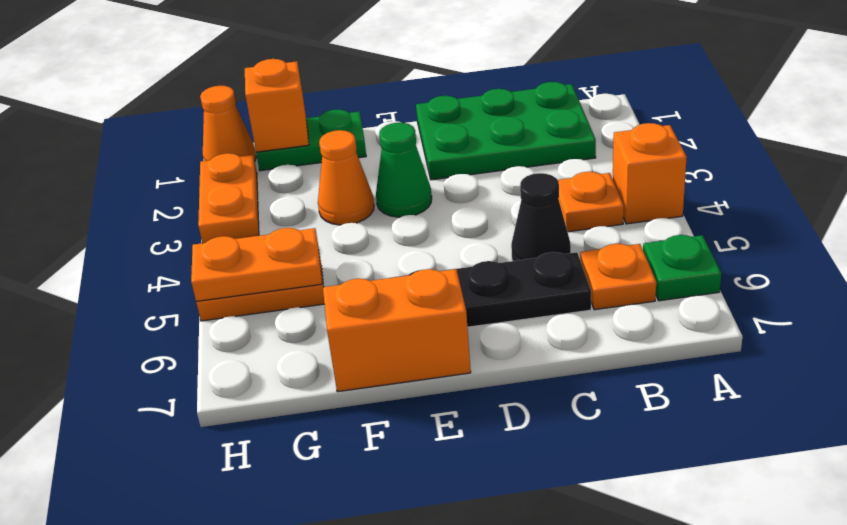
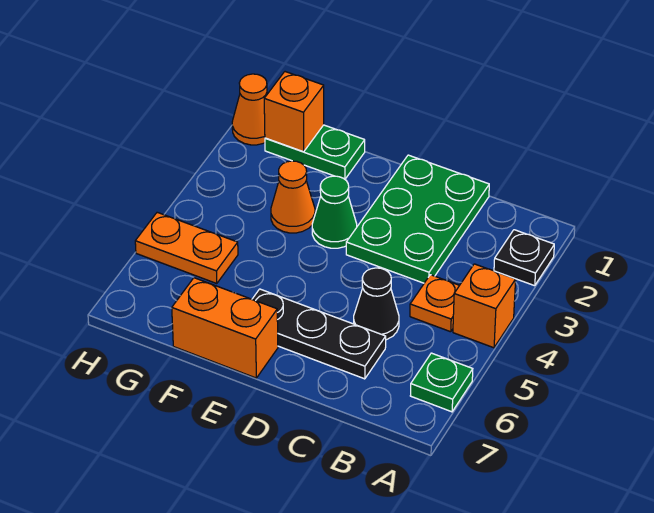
none -> black 1x1 plate [494,230,554,286]
green 2x3 plate [416,82,596,180] -> green 2x3 plate turned to [346,155,489,283]
orange 1x1 plate [580,244,656,310] -> none
orange 1x2 plate [191,228,322,301] -> none
orange 1x2 plate [198,153,259,243] -> none

